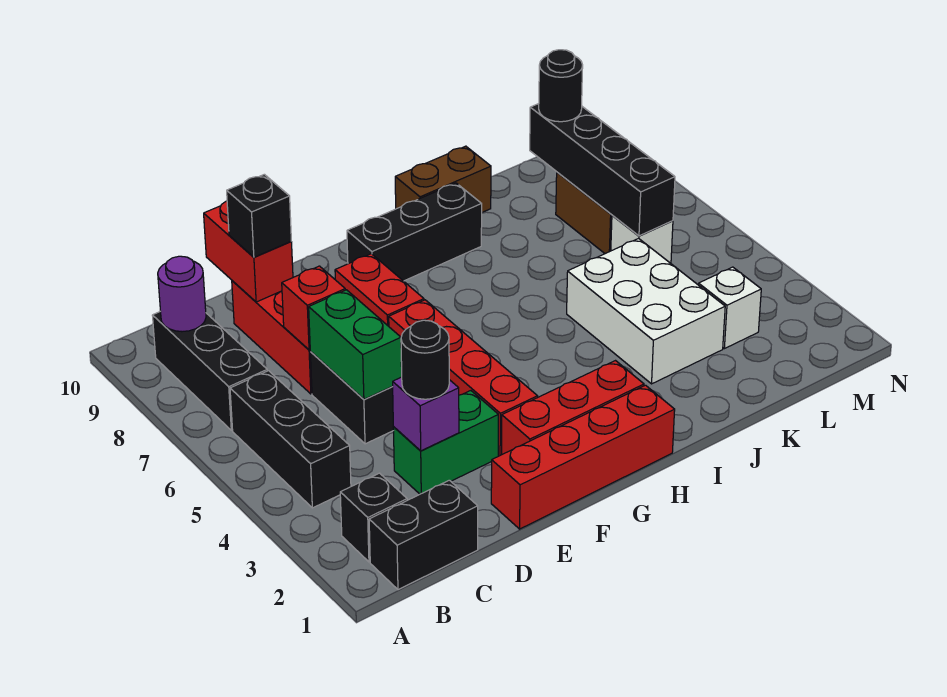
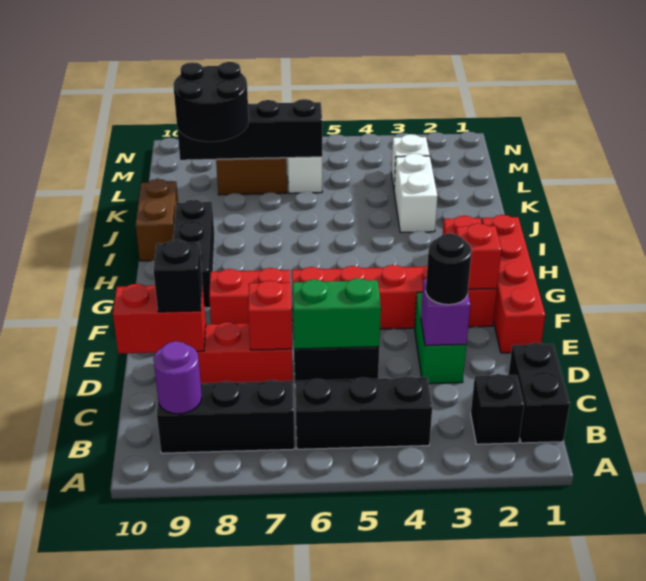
none -> red 1x1 brick [456,223,501,289]
white 2x3 brick [567,239,725,384] -> white 1x2 brick [394,153,437,233]
black 1x1 round brick [539,50,583,122] -> black 2x2 round brick [173,62,249,142]

